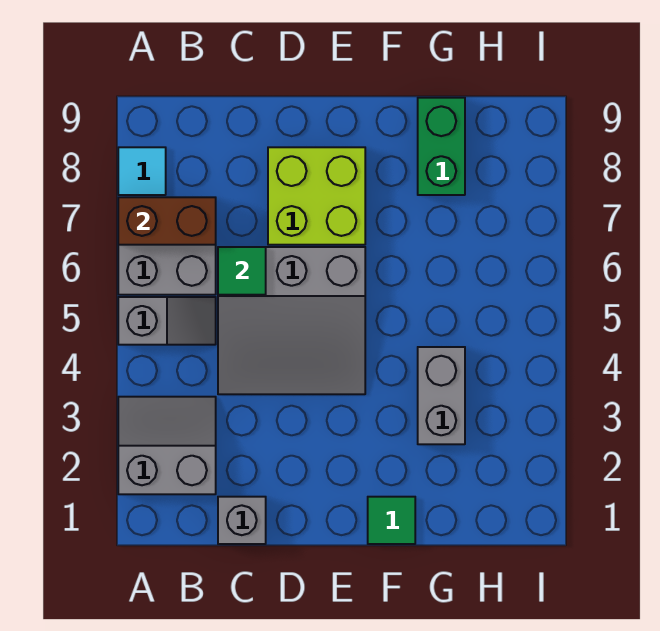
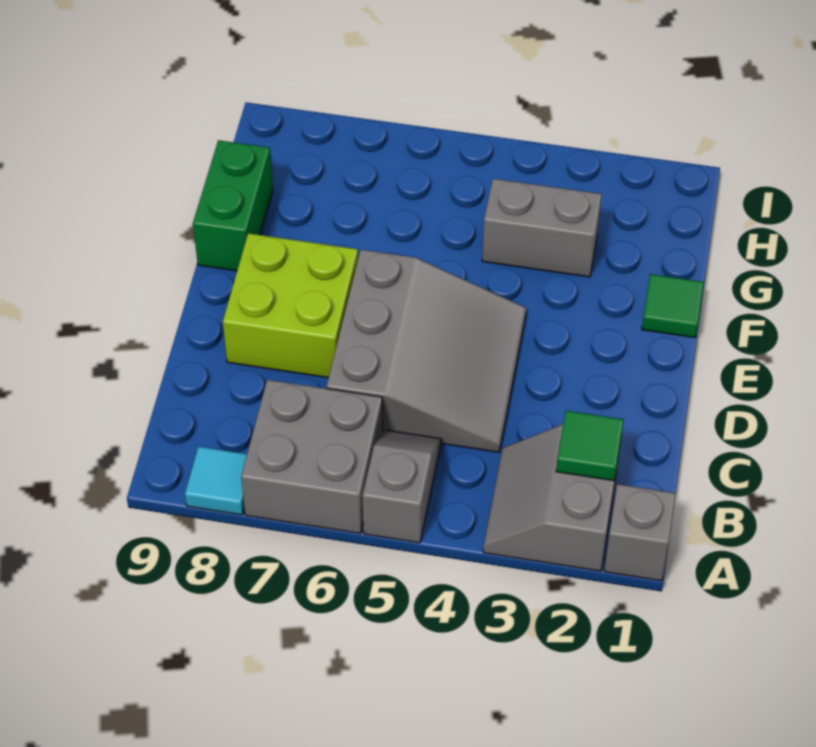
brown 1x2 brick [118,197,216,245] -> none
grey 1x1 brick [218,497,266,544] -> grey 1x1 brick moved to [604,484,676,581]
green 1x1 tile [218,247,266,295] -> green 1x1 tile moved to [556,411,624,481]
green 1x2 brick [418,98,465,195] -> green 1x2 brick turned to [193,140,273,271]

